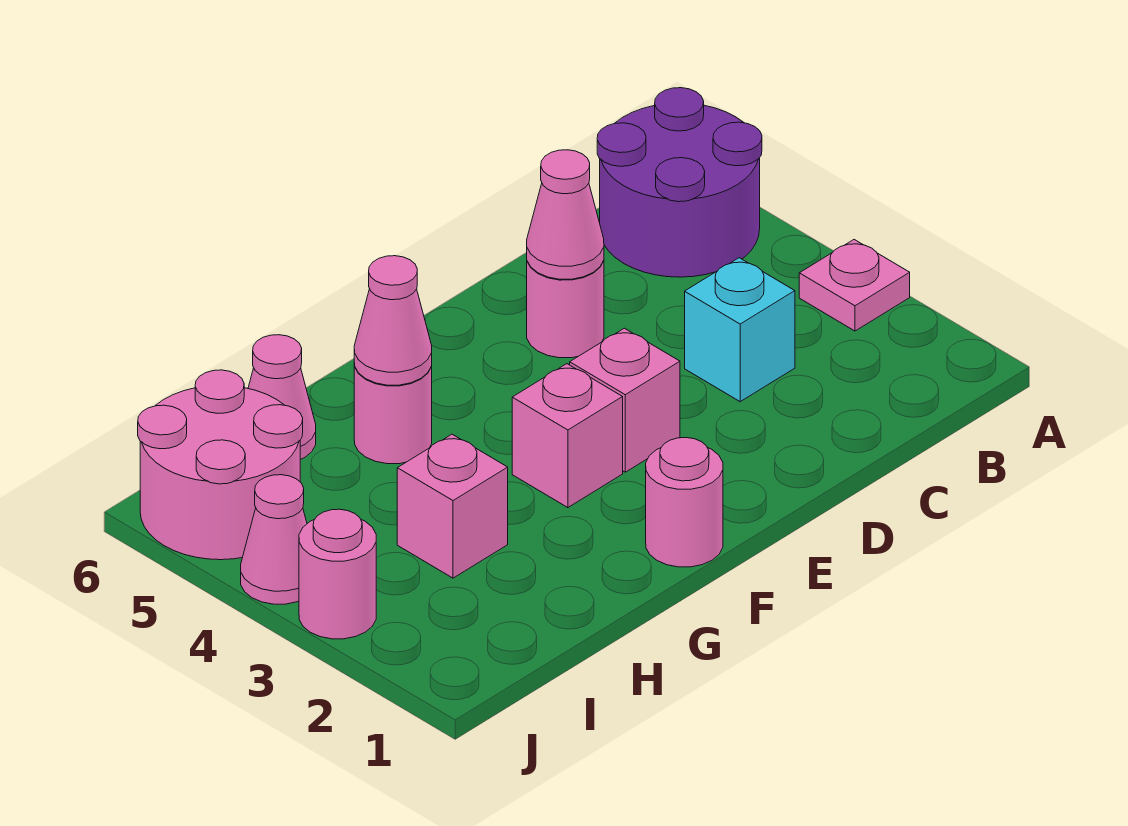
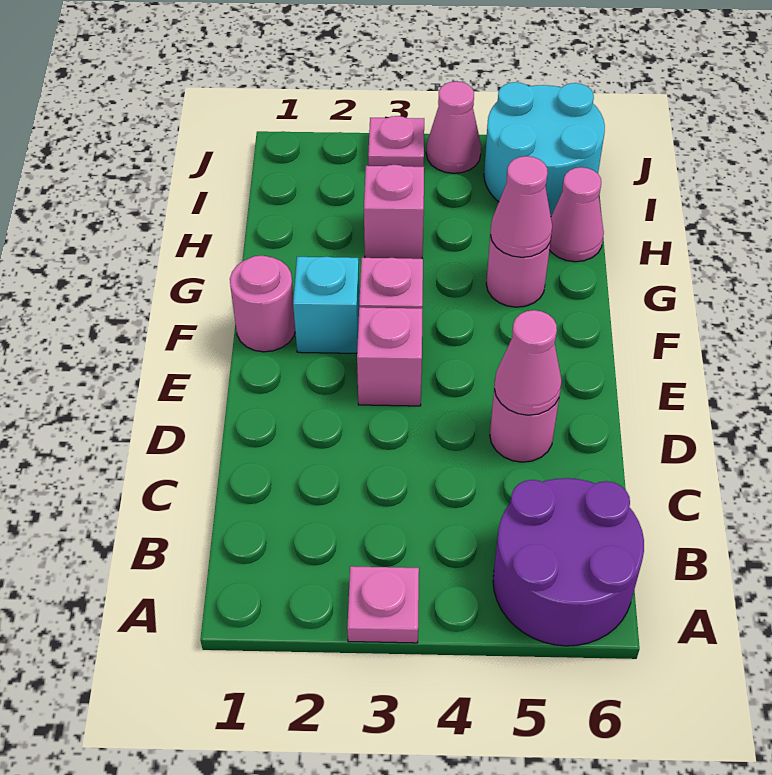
cyan 1x1 brick [685,258,795,402] -> cyan 1x1 brick moved to [293,257,360,353]
pink 2x2 round brick [138,370,303,560] -> cyan 2x2 round brick [484,82,605,216]
pink 1x1 round brick [299,509,376,639] -> pink 1x1 plate [368,116,424,167]

